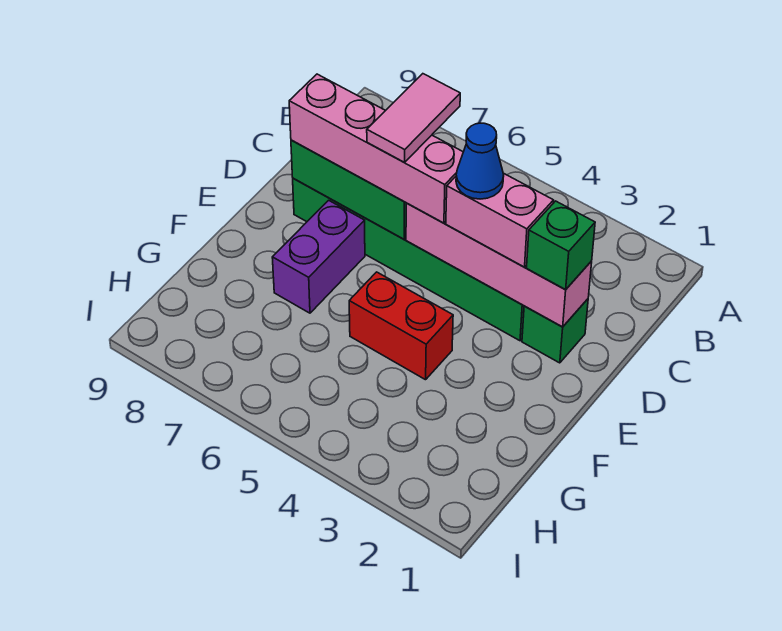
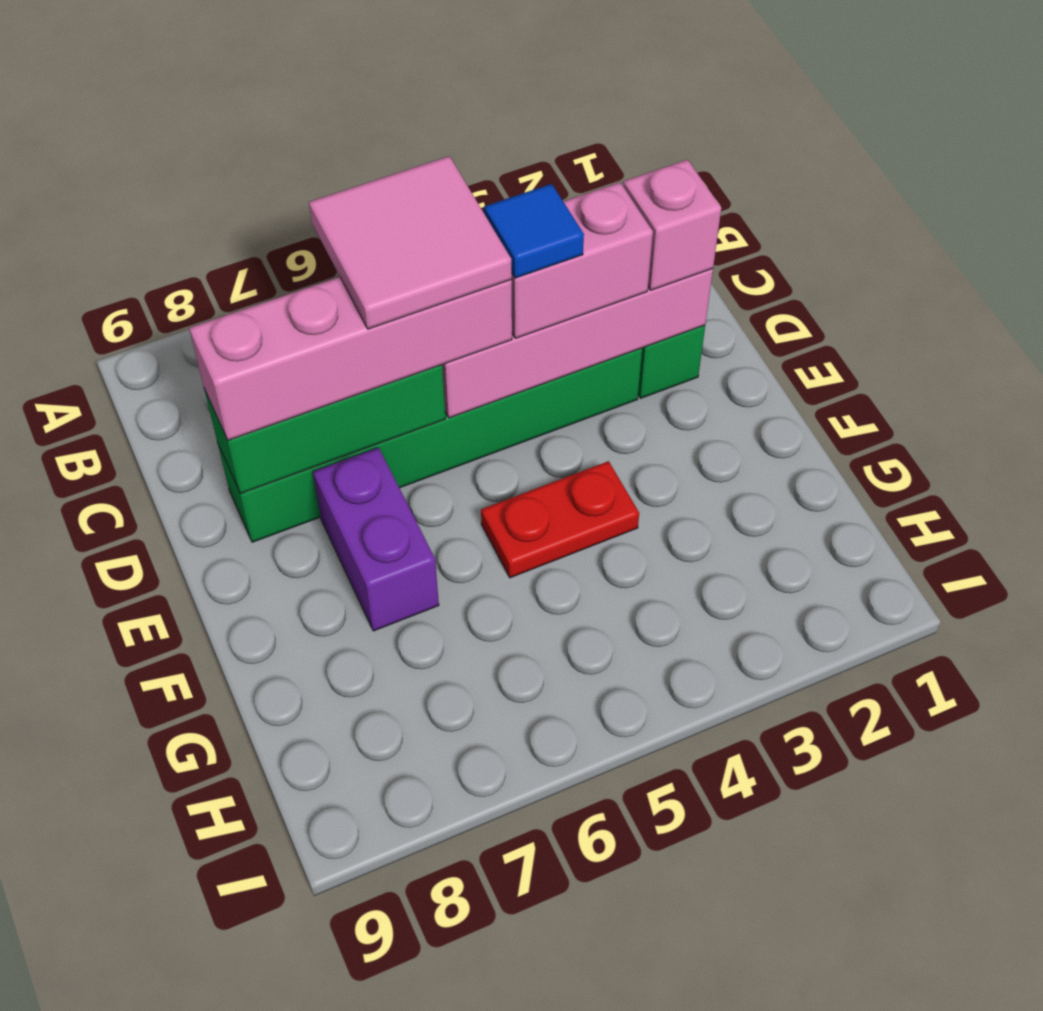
pink 1x2 tile [367,74,460,162] -> pink 2x2 tile [309,156,512,329]
green 1x1 brick [527,201,595,289] -> pink 1x1 brick [623,160,721,290]
blue 1x1 cone [456,123,504,199] -> blue 1x1 tile [484,184,584,278]
red 1x2 brick [349,272,453,380] -> red 1x2 plate [481,461,639,578]

